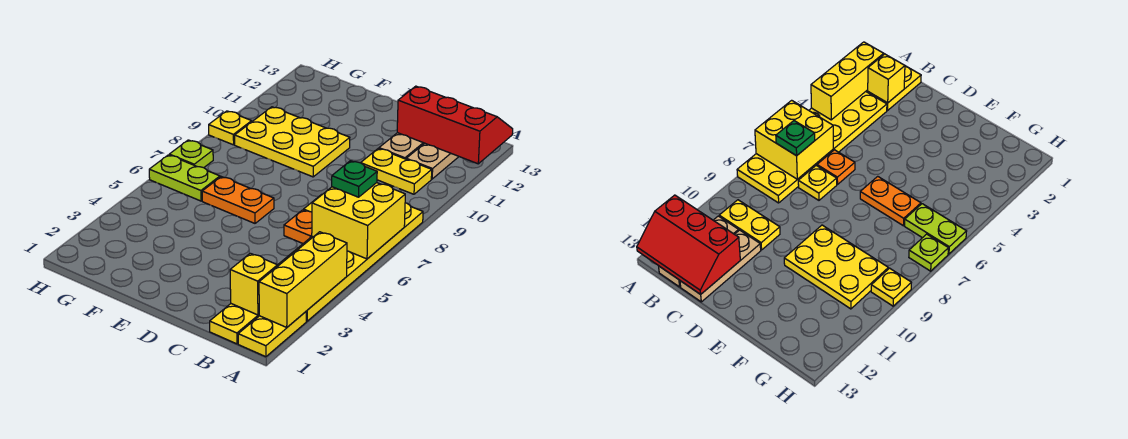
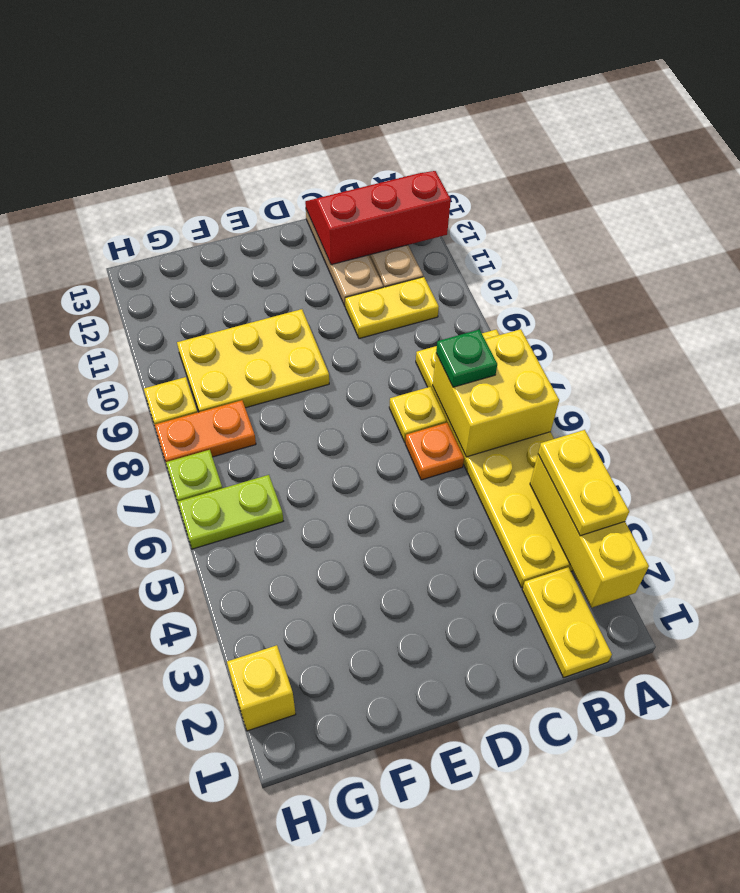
yellow 1x2 plate [238,312,306,357] -> yellow 1x2 plate moved to [538,430,629,536]
yellow 1x1 brick [230,253,278,315] -> yellow 1x1 brick moved to [227,645,296,731]
orange 1x2 plate [202,177,274,223] -> orange 1x2 plate moved to [155,400,256,462]

